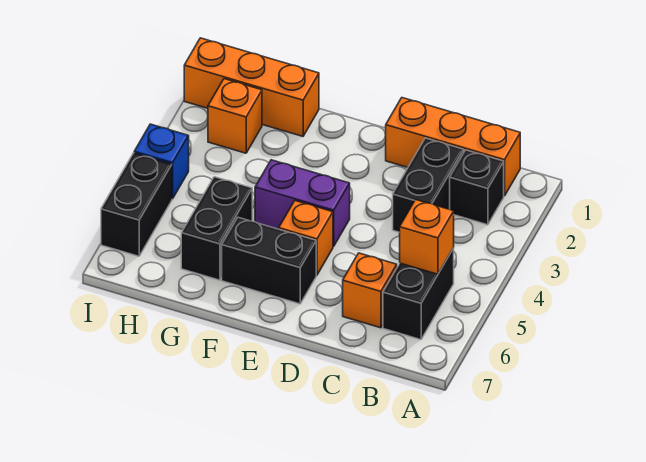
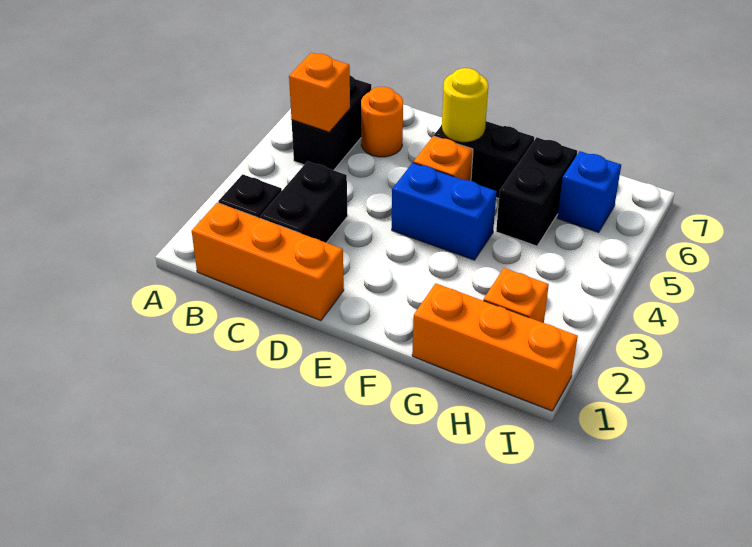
orange 1x1 brick [343,253,397,328] -> orange 1x1 round brick [361,87,403,157]
purple 1x2 brick [255,160,350,246] -> blue 1x2 brick [392,163,497,260]
none -> yellow 1x1 round brick [442,68,488,142]
blue 1x1 brick [134,124,189,199] -> blue 1x1 brick moved to [557,151,621,232]
black 1x2 brick [101,153,172,256] -> none

